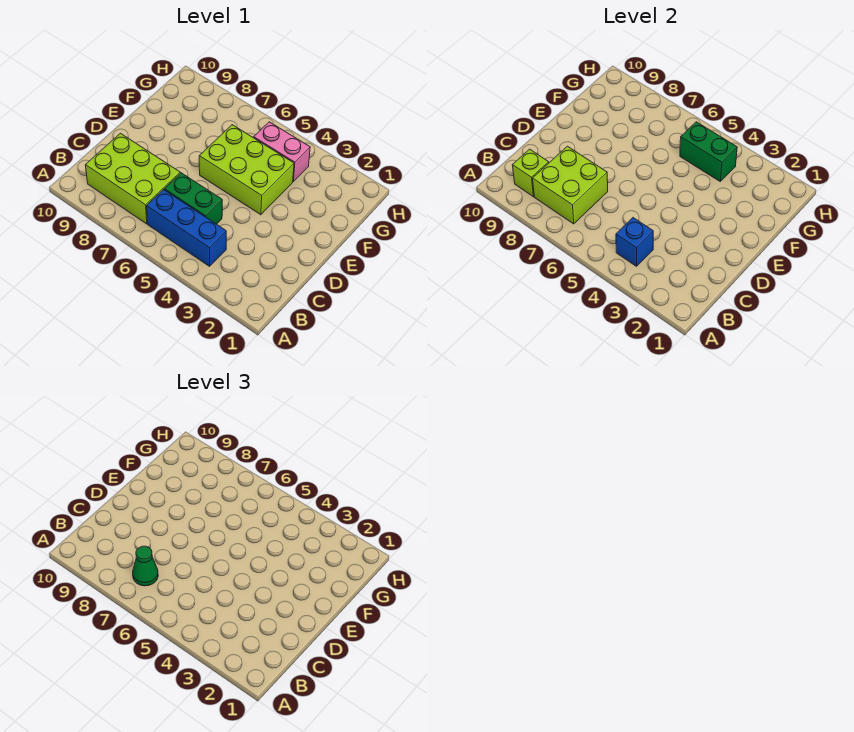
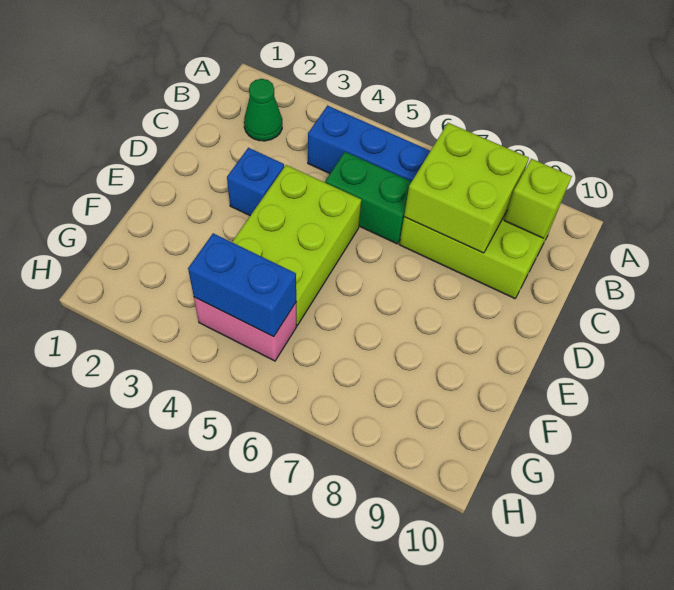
blue 1x1 brick [616,218,653,266] -> blue 1x1 brick moved to [227,148,284,216]
green 1x1 cone [133,546,158,586] -> green 1x1 cone moved to [244,79,282,141]
lime 2x3 brick [199,125,294,215] -> lime 2x3 brick turned to [232,165,361,325]
green 1x2 brick [680,122,737,181] -> blue 1x2 brick [188,233,296,337]

